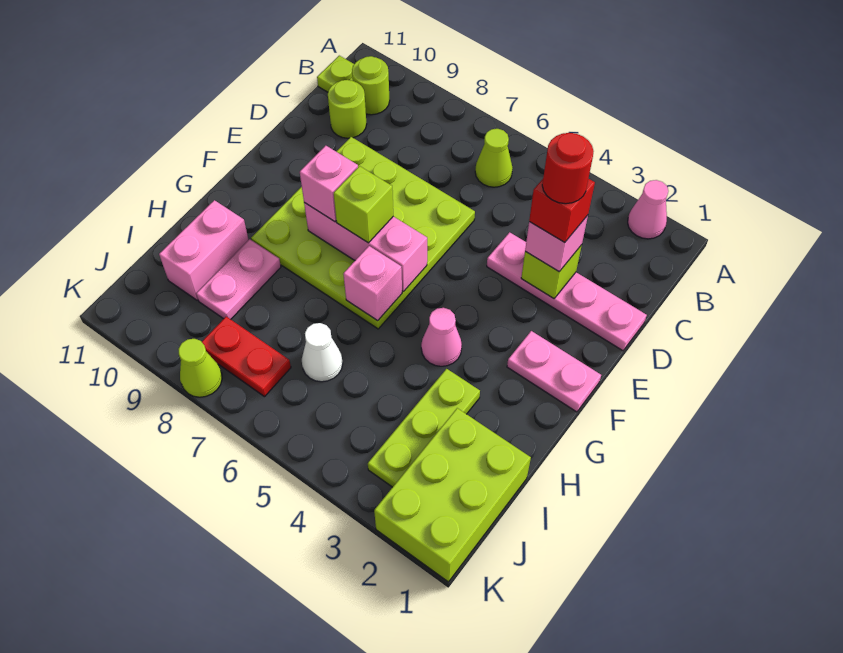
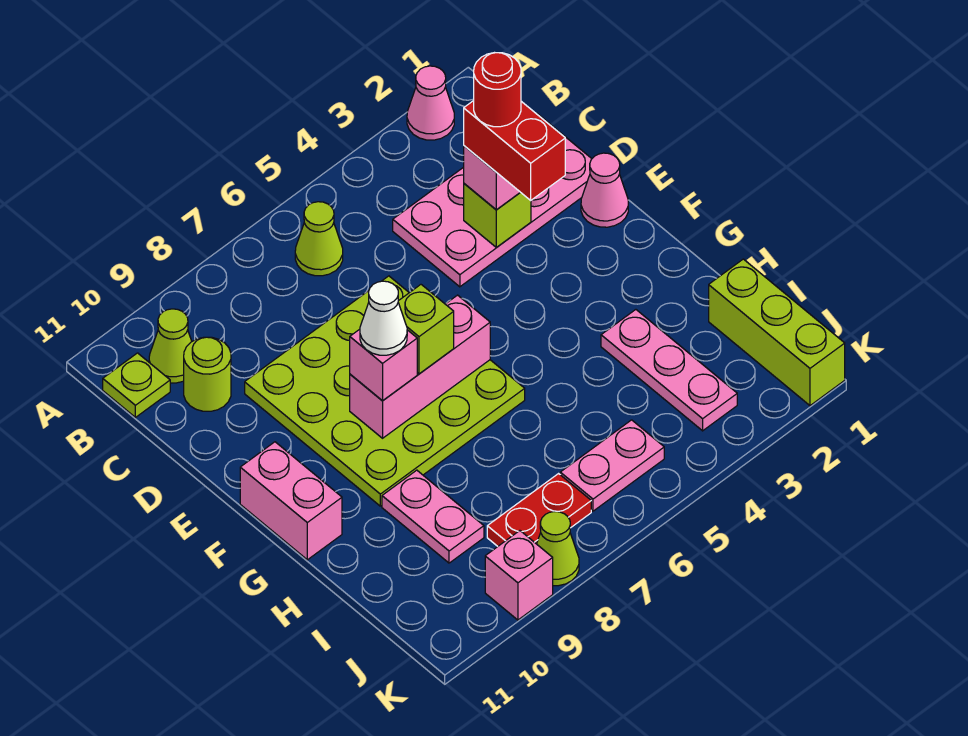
lime 1x1 round brick [352,56,390,115] -> lime 1x1 cone [149,309,192,383]
pink 1x4 plate [487,232,647,351] -> pink 2x4 plate [393,114,592,287]
red 1x1 brick [529,179,595,243] -> red 1x2 brick [464,101,565,200]
pink 1x2 plate [507,331,601,412] -> pink 1x2 plate moved to [560,420,664,511]
pink 1x1 cone [421,308,462,366] -> pink 1x1 cone moved to [581,153,628,227]
pink 1x1 brick [343,246,402,321] -> pink 1x1 brick moved to [485,531,553,620]
lime 1x3 plate [368,369,480,487] -> pink 1x3 plate [601,310,737,431]
pink 1x2 brick [159,200,249,300] -> pink 1x2 brick moved to [240,442,342,560]
lime 2x3 brick [374,408,531,582] -> lime 1x3 brick [709,259,845,406]
white 1x1 cone [302,323,343,382] -> white 1x1 cone moved to [360,281,407,355]

